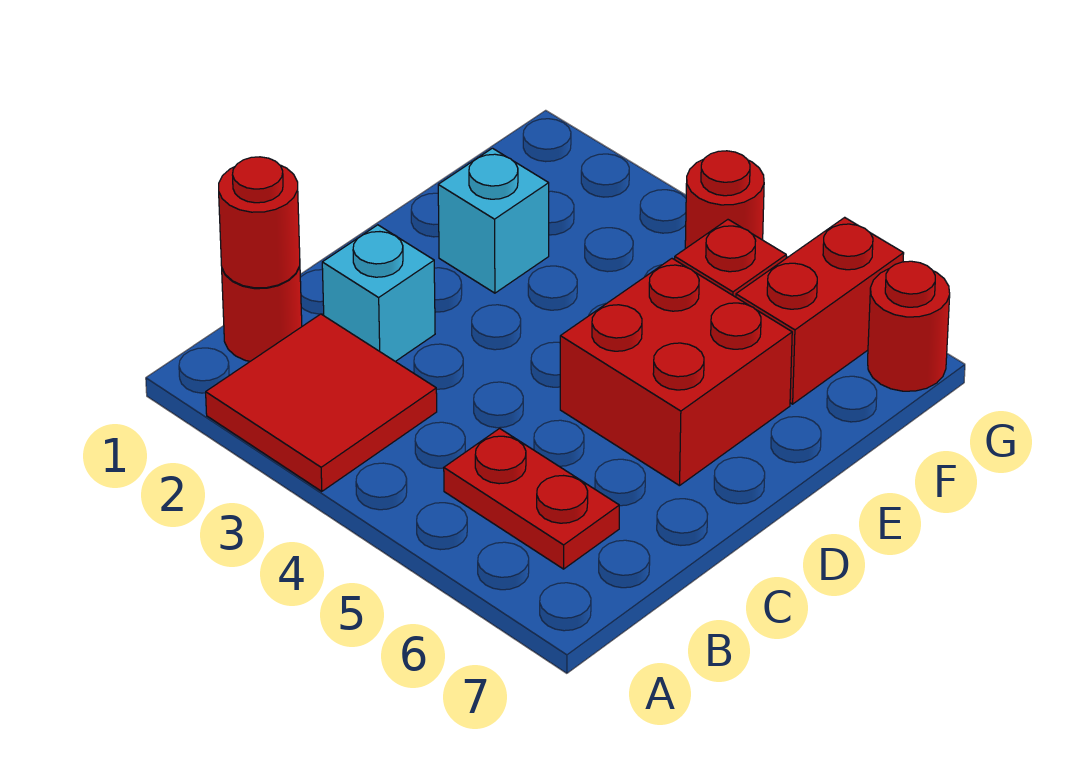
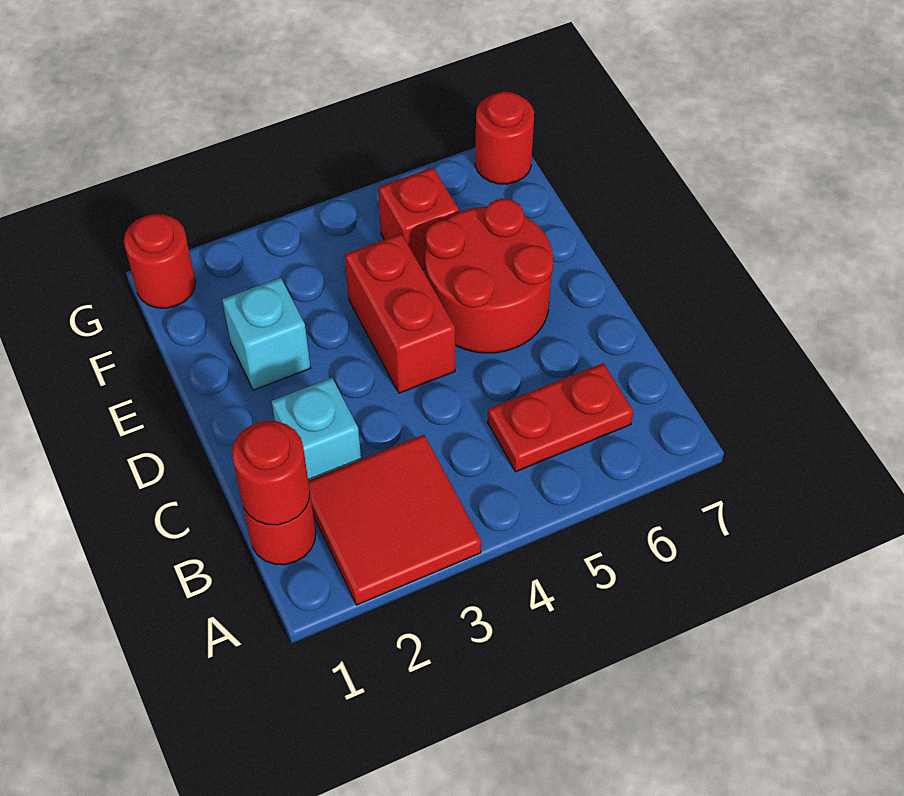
red 2x2 brick [560,259,792,486] -> red 2x2 round brick [425,199,553,353]
red 1x2 brick [736,217,904,404] -> red 1x2 brick moved to [345,234,455,393]
red 1x1 round brick [685,151,764,249] -> red 1x1 round brick moved to [124,214,196,308]

